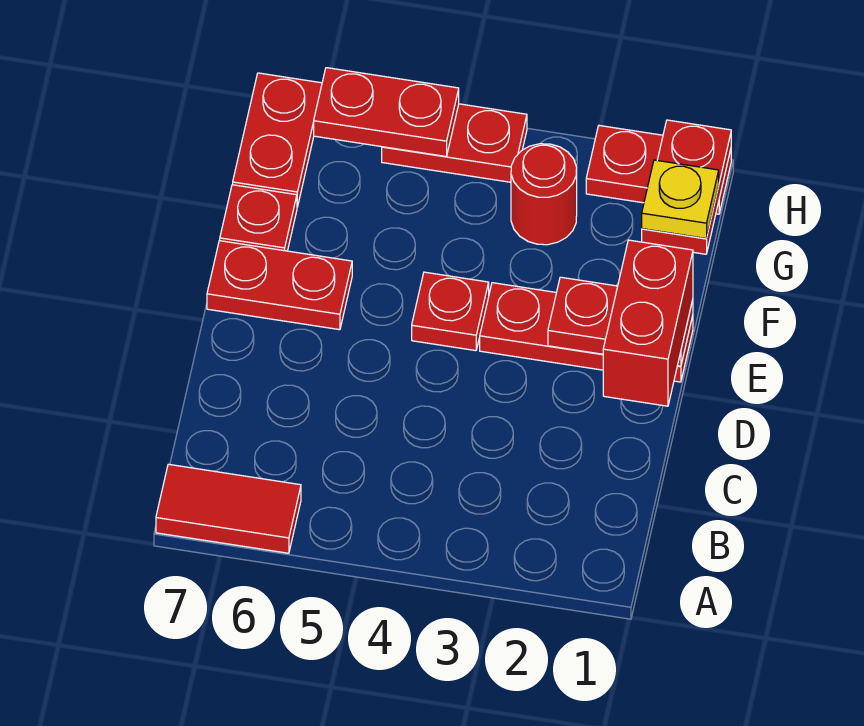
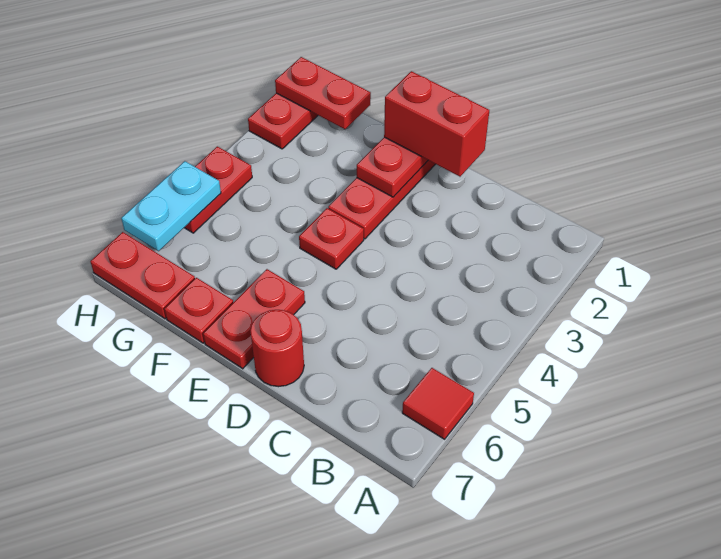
red 1x2 tile [156,464,301,553] -> red 1x1 tile [402,368,474,439]
yellow 1x1 plate [642,160,719,239] -> none
red 1x1 round brick [511,144,577,245] -> red 1x1 round brick moved to [250,310,304,387]
red 1x2 plate [314,68,459,156] -> cyan 1x2 plate [121,161,221,251]

